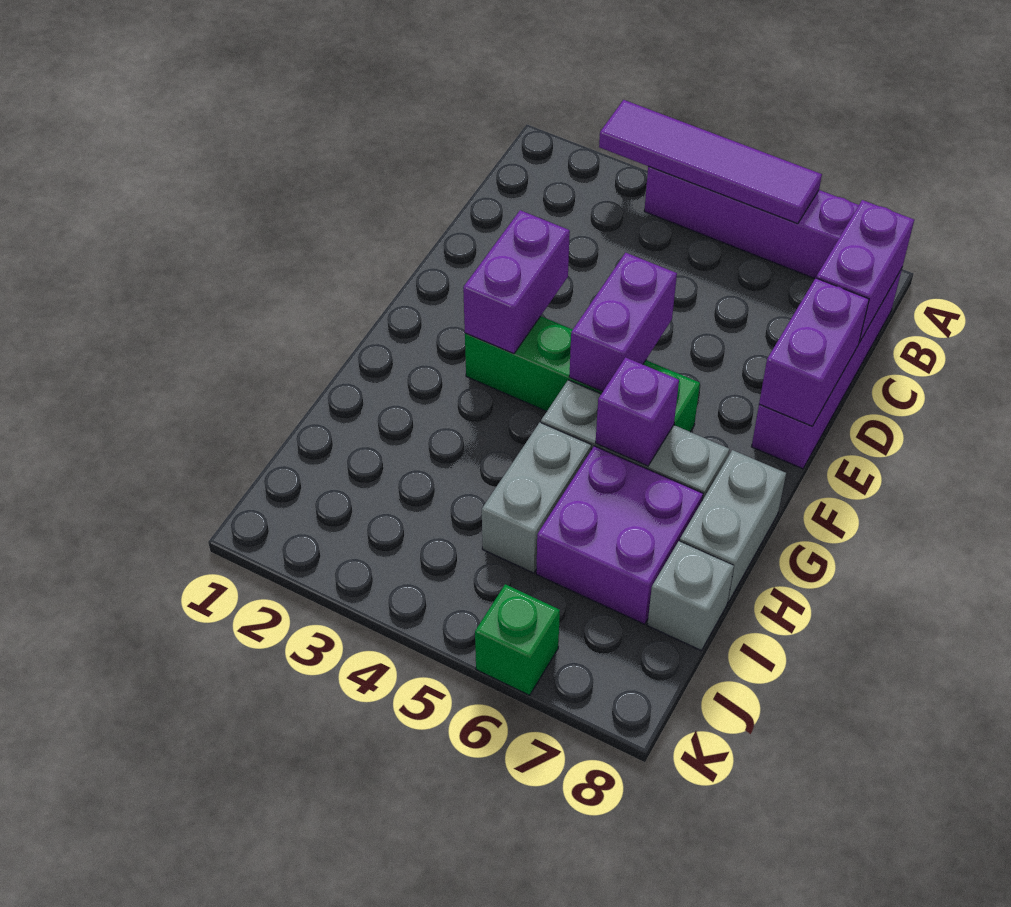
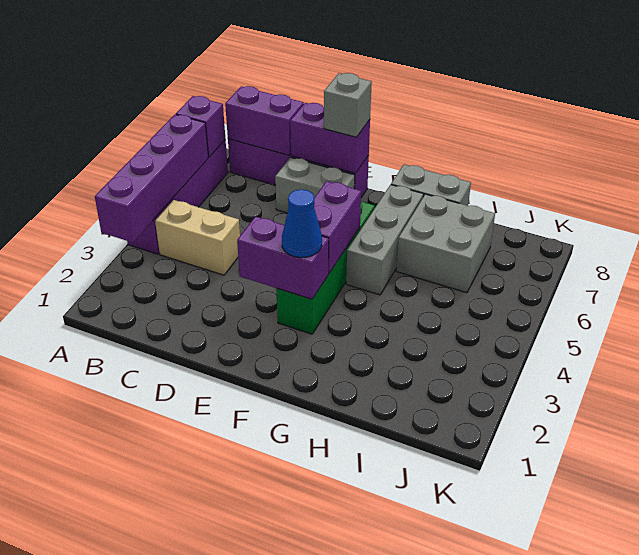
purple 1x4 tile [599,100,822,224] -> purple 1x4 brick [95,115,208,243]
none -> tan 1x2 brick [155,200,240,275]
purple 1x2 brick [569,253,677,392] -> purple 1x2 brick turned to [314,181,361,273]
none -> blue 1x1 cone [282,190,322,258]
purple 1x1 brick [596,357,679,466] -> purple 1x1 brick moved to [176,96,225,157]
grey 1x2 brick [482,423,591,573] -> grey 1x2 brick moved to [275,157,355,213]
purple 2x2 brick [536,446,703,624] -> grey 2x2 brick [396,194,495,293]
grey 1x1 brick [647,541,734,651] -> grey 1x1 brick moved to [324,73,372,137]
green 1x1 brick [475,584,560,695] -> none

